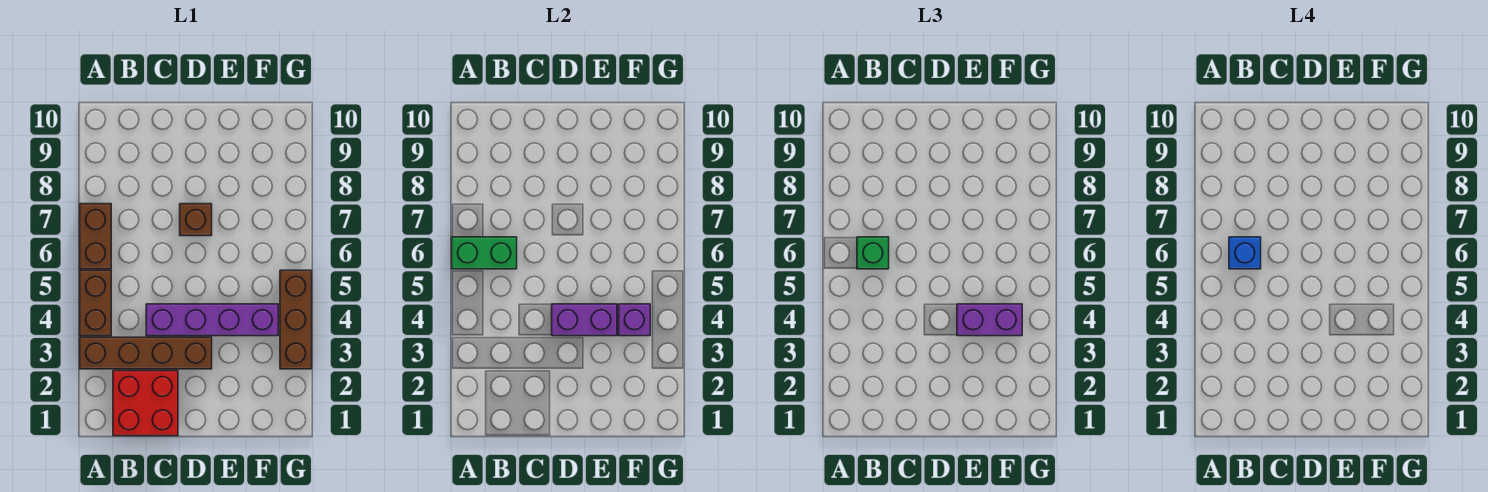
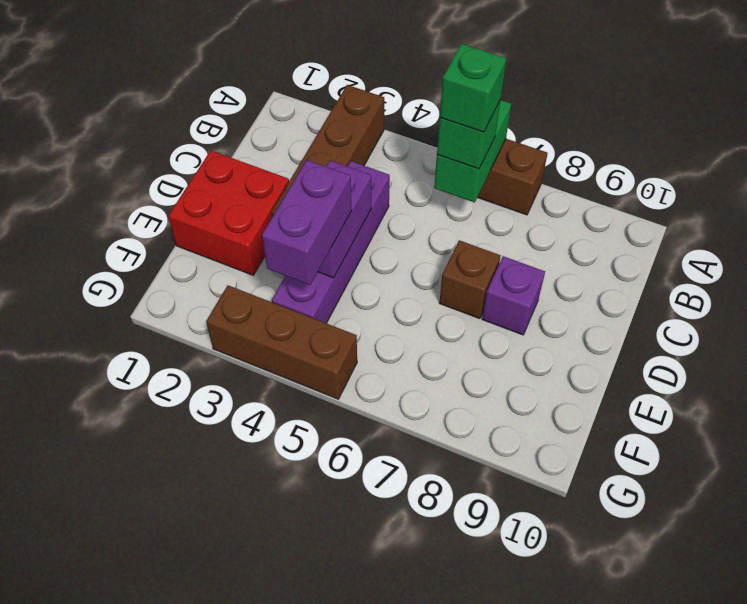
brown 1x2 brick [80,270,111,336] -> none
red 2x2 brick [113,371,178,436] -> red 2x2 brick moved to [168,151,289,275]
blue 1x1 brick [1229,237,1261,269] -> green 1x1 brick [440,44,506,132]
purple 1x1 brick [619,304,650,336] -> purple 1x1 brick moved to [482,256,545,335]

